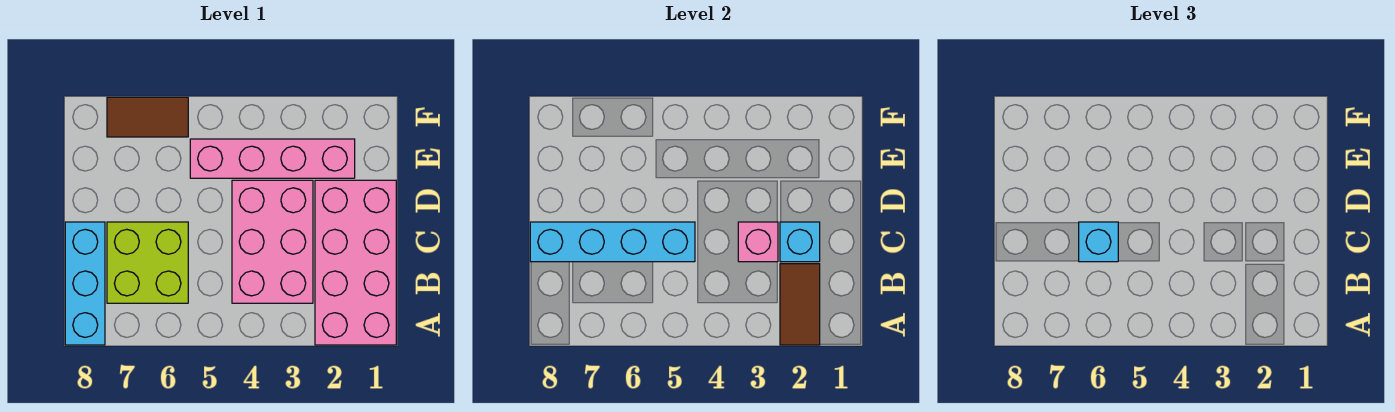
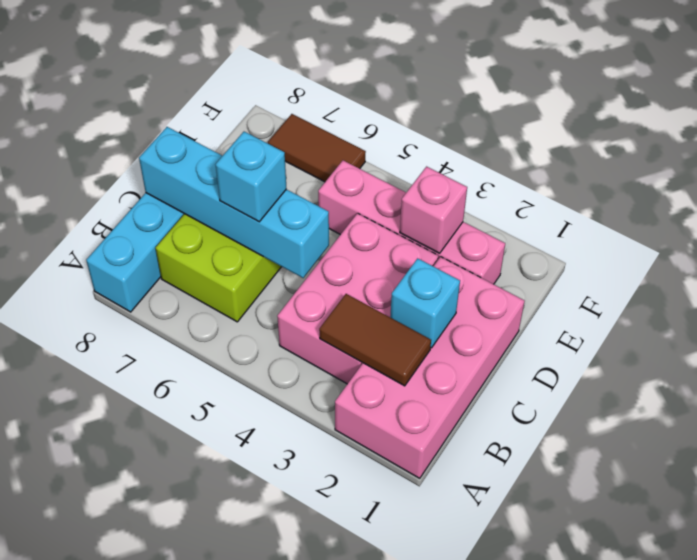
brown 1x2 tile [780,264,820,345] -> brown 1x2 tile turned to [319,294,431,386]
pink 1x1 brick [738,222,778,262] -> pink 1x1 brick moved to [400,167,467,253]

